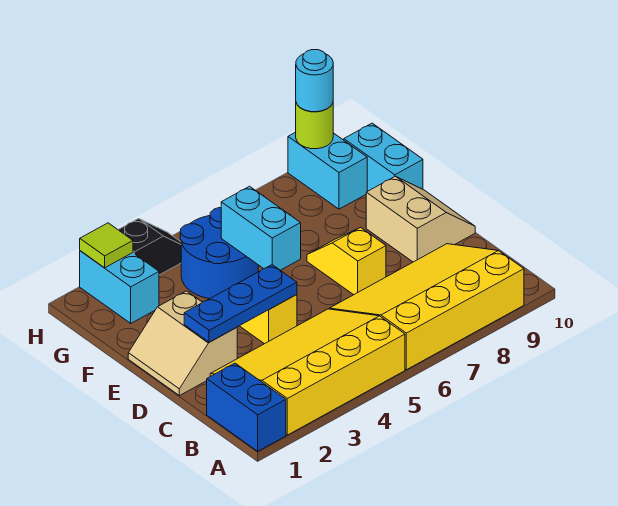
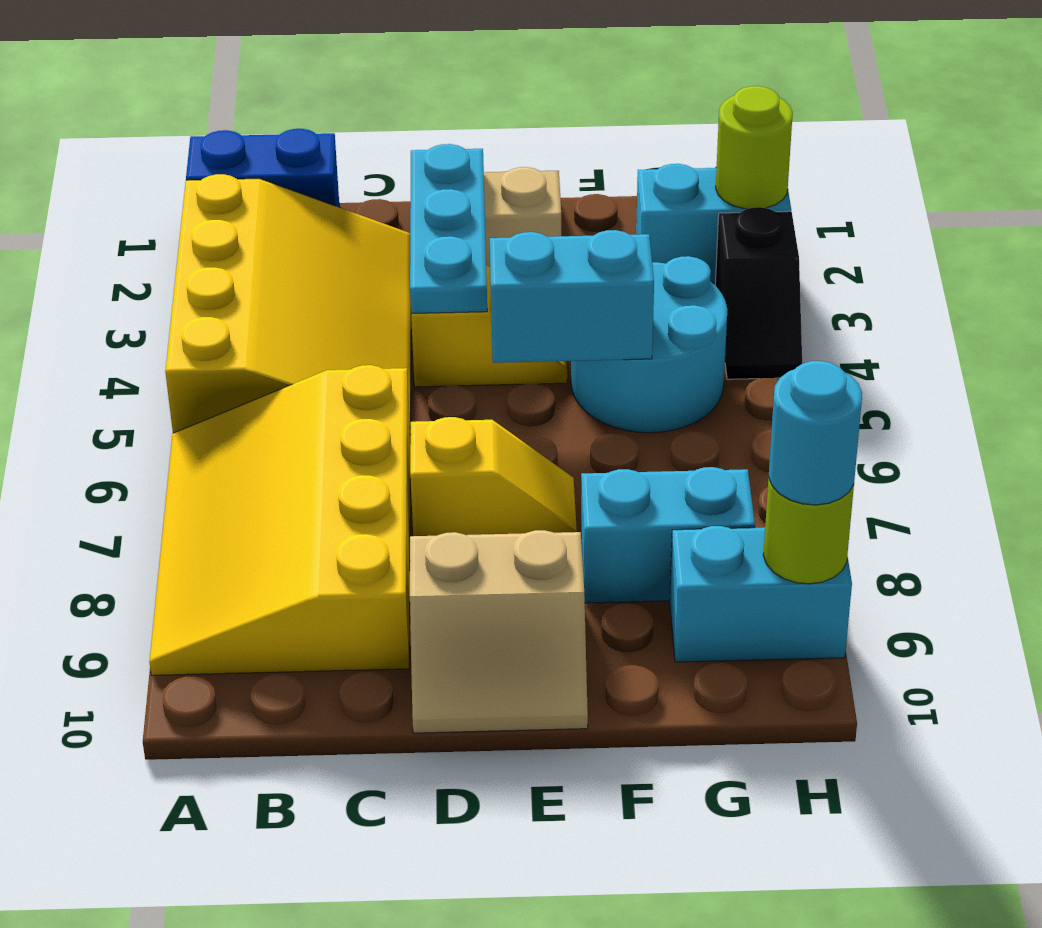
yellow 3x4 slope [329,244,524,370] -> yellow 3x4 slope turned to [149,365,410,675]
blue 1x3 plate [184,265,297,342] -> cyan 1x3 plate [410,144,487,314]
blue 2x2 round brick [180,208,258,299] -> cyan 2x2 round brick [571,256,727,433]
cyan 1x2 brick [344,123,423,191] -> cyan 1x2 brick moved to [581,467,755,603]
lime 1x1 tile [80,223,133,268] -> lime 1x1 round brick [716,86,793,209]

